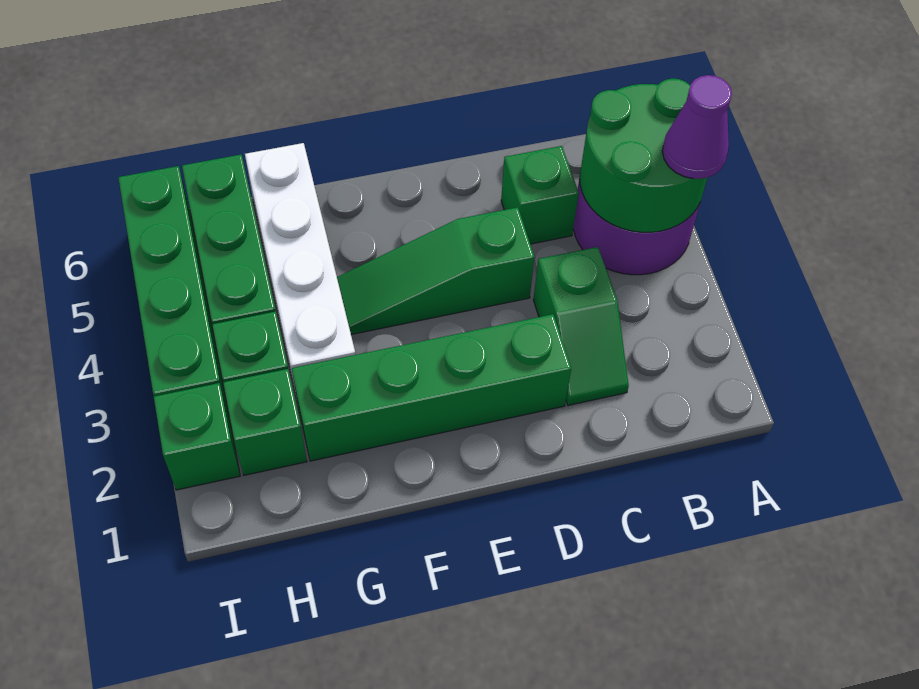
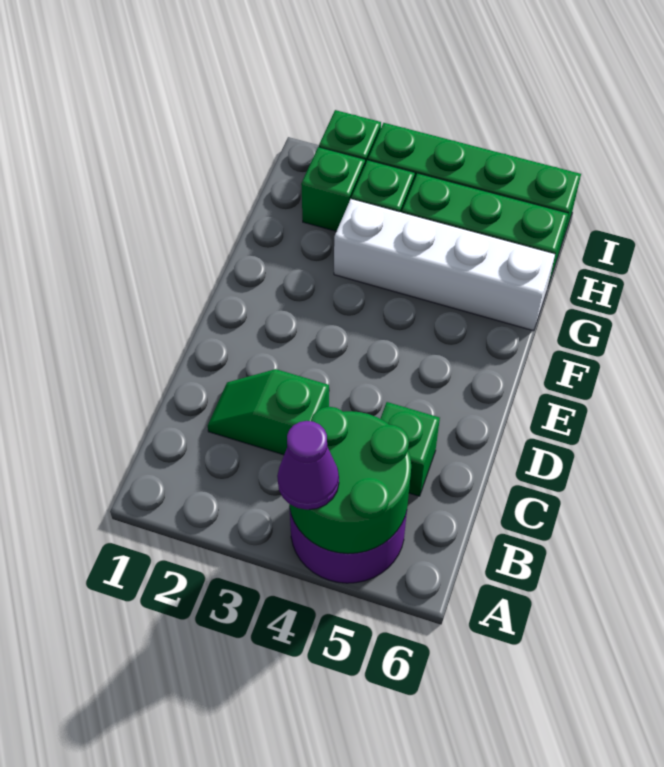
green 1x4 brick [292,314,571,461] -> none
green 1x3 slope [337,207,534,335] -> none

